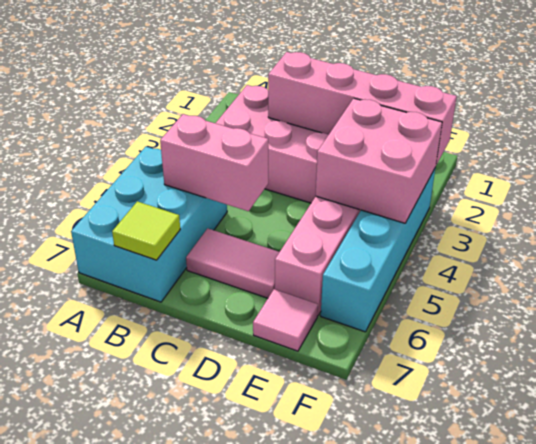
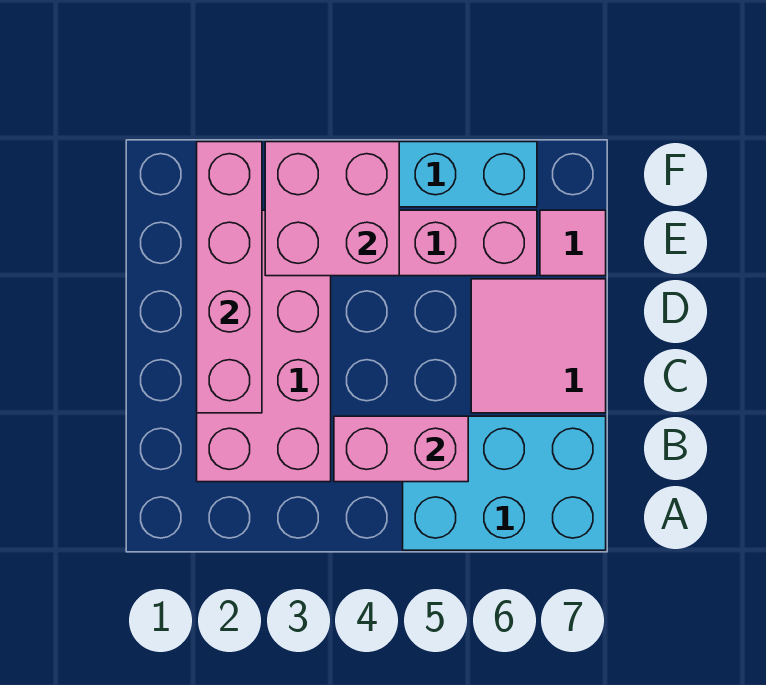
pink 1x2 brick [160,114,268,211] -> pink 1x2 brick turned to [334,416,468,482]
lime 1x1 tile [112,201,180,260] -> none
pink 1x2 tile [186,228,279,298] -> pink 2x2 tile [471,279,606,413]

